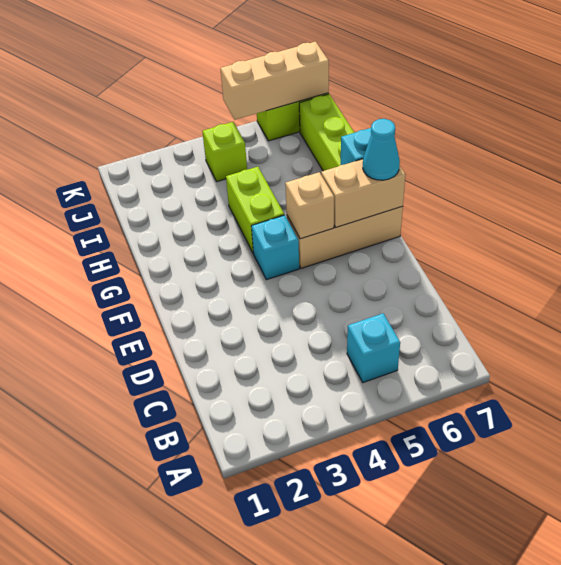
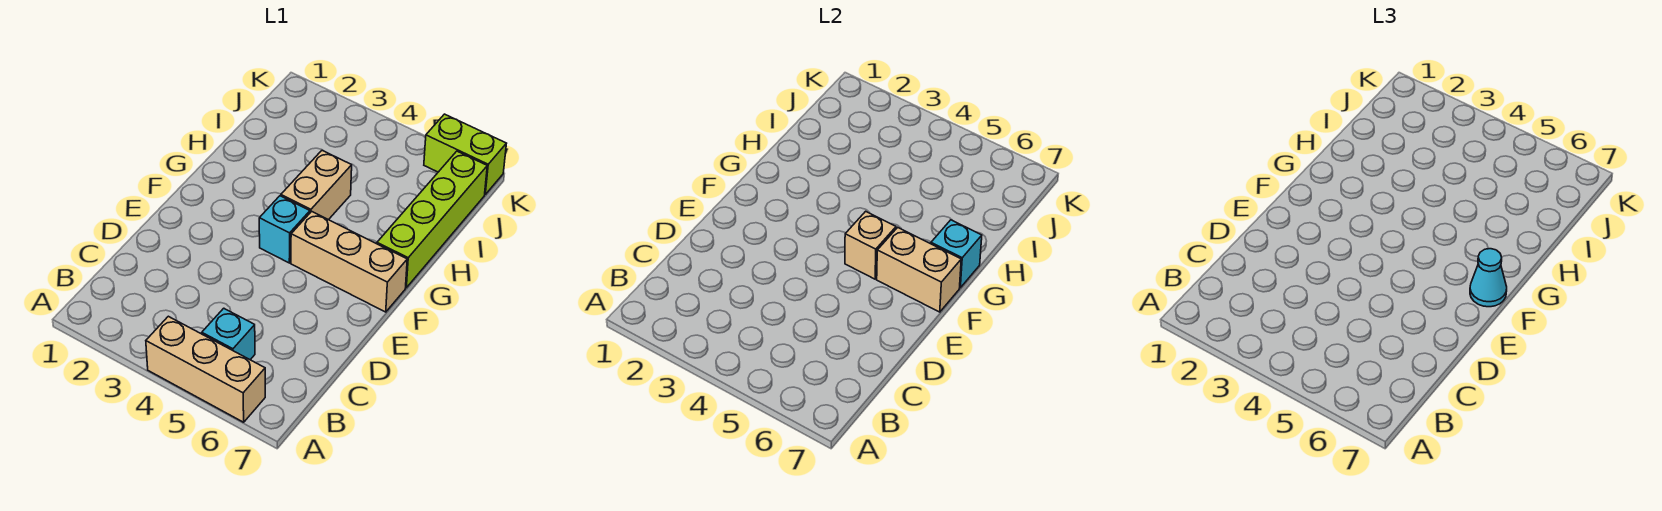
lime 1x2 brick [226,167,284,254] -> tan 1x2 brick [281,151,352,220]
lime 1x1 brick [202,122,247,182] -> none
tan 1x3 brick [220,42,329,120] -> tan 1x3 brick moved to [146,316,265,422]

